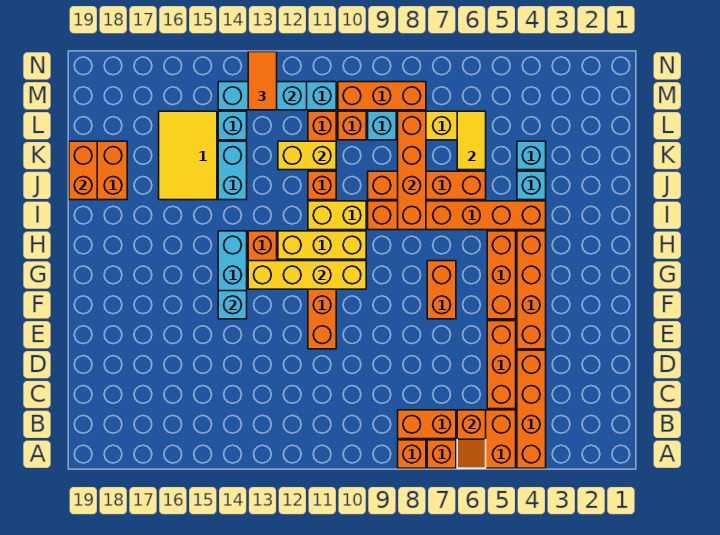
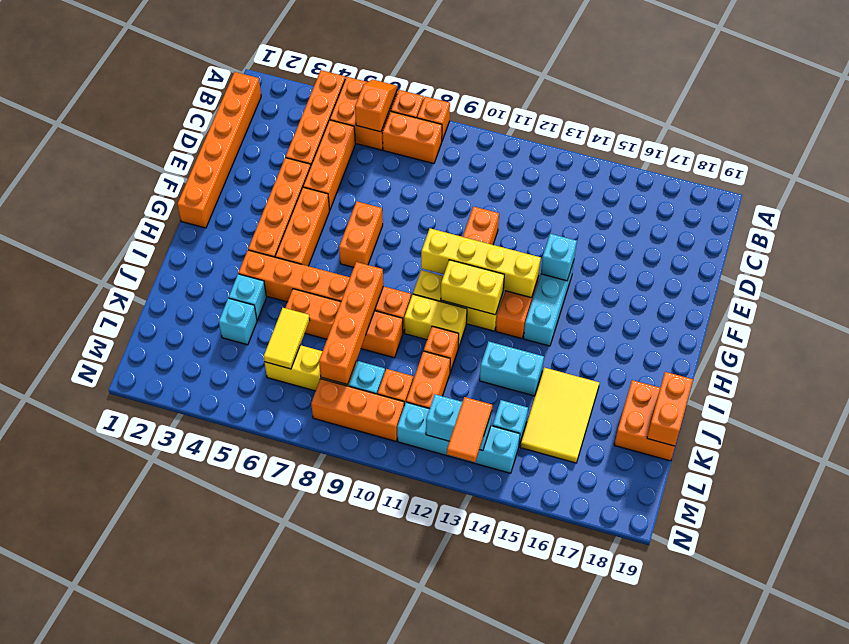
none -> orange 1x6 brick [177,72,261,228]
cyan 1x2 brick [218,141,247,200] -> cyan 1x2 brick turned to [480,342,544,396]
yellow 1x2 brick [278,141,336,170] -> yellow 1x2 brick moved to [441,260,504,315]

